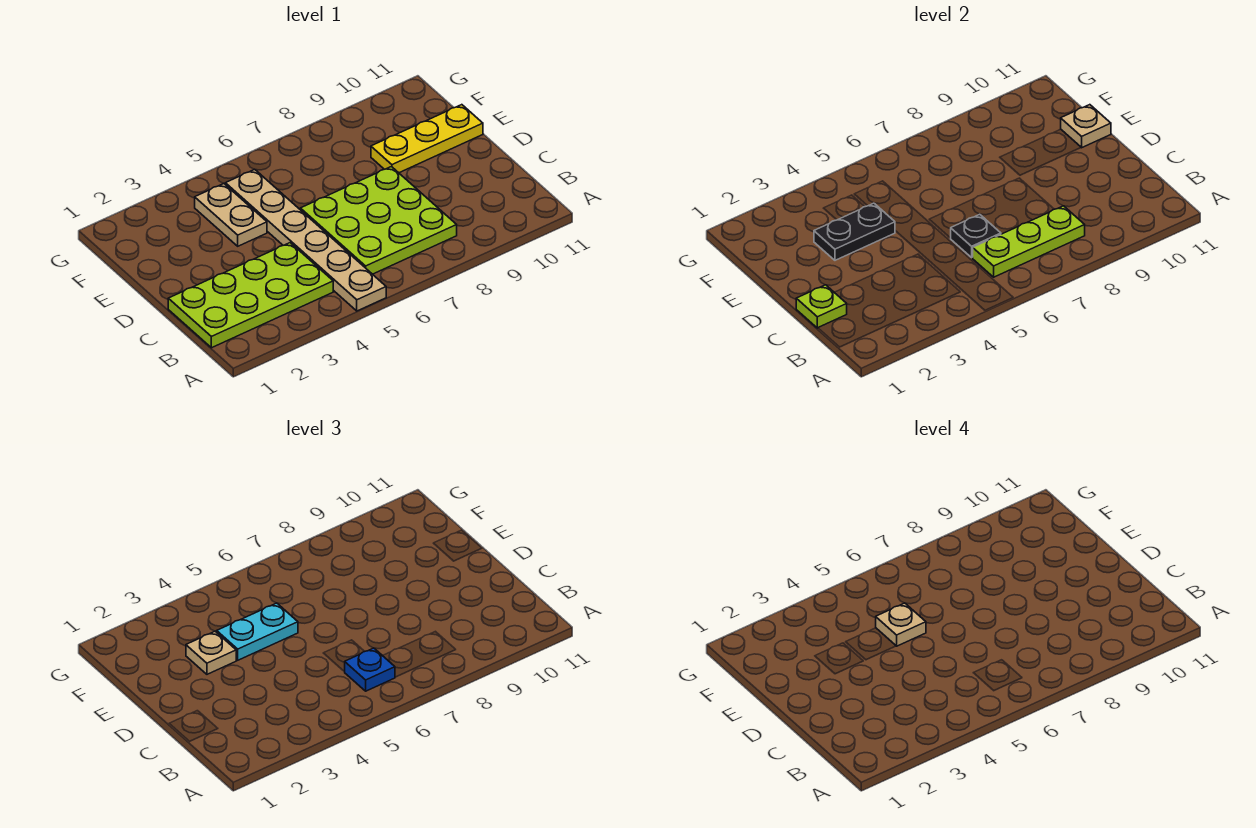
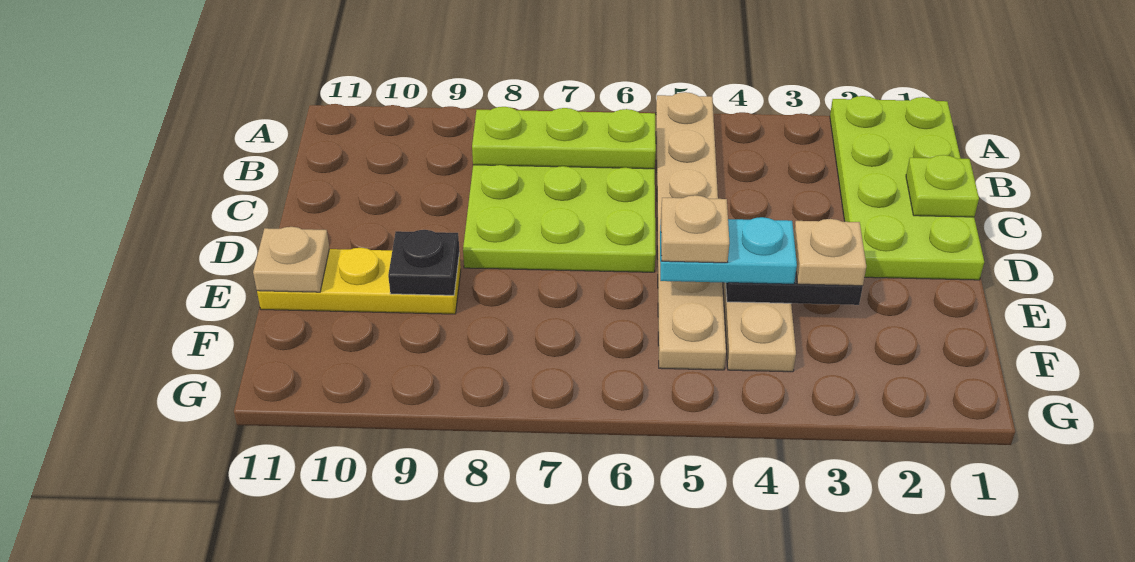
lime 2x4 plate [168,243,333,348] -> lime 2x4 plate turned to [830,96,984,280]
blue 1x1 plate [345,648,395,691] -> none
black 1x1 plate [951,214,1001,257] -> black 1x1 plate moved to [388,230,460,295]

